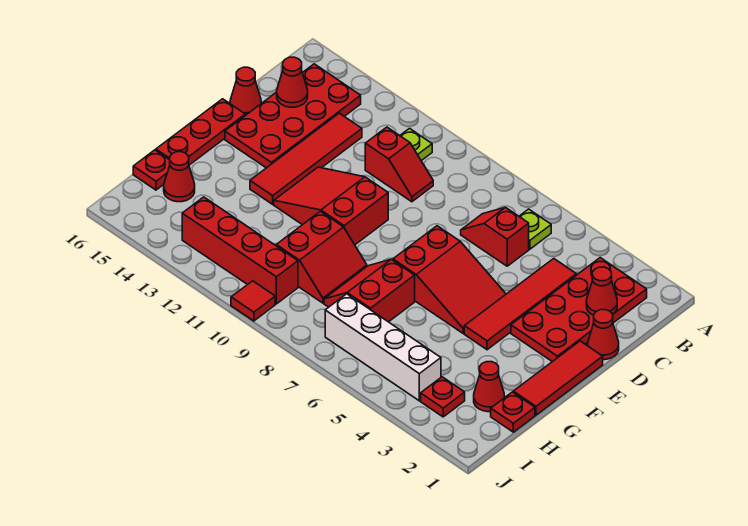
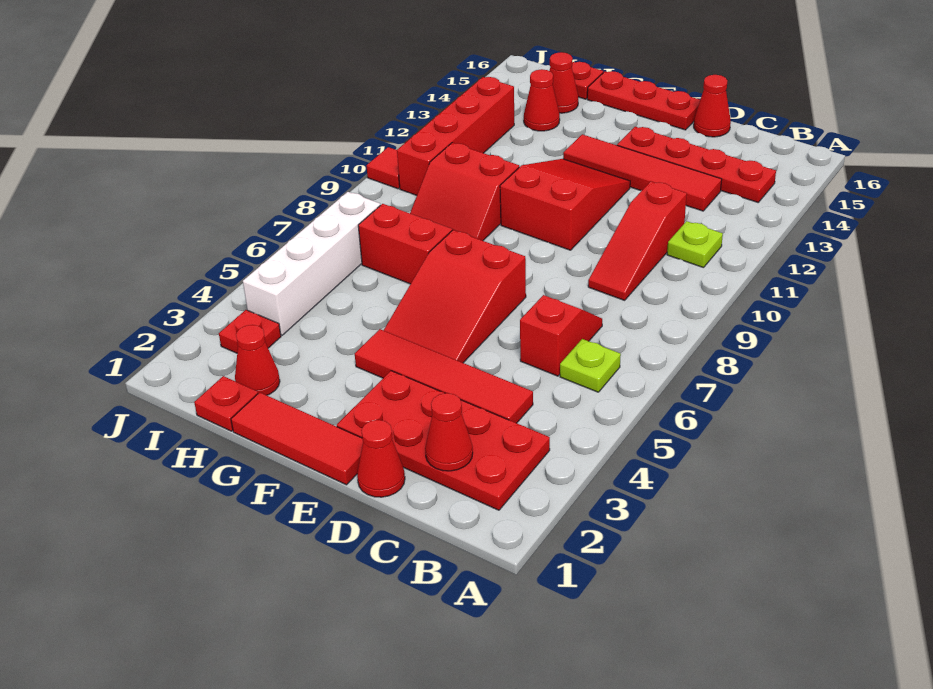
red 2x4 plate [225,64,361,168] -> red 1x4 plate [617,127,776,202]
red 1x2 slope [365,127,433,202] -> red 1x3 slope [588,181,687,300]
red 1x1 cone [277,57,308,107] -> red 1x1 cone moved to [524,69,560,131]

